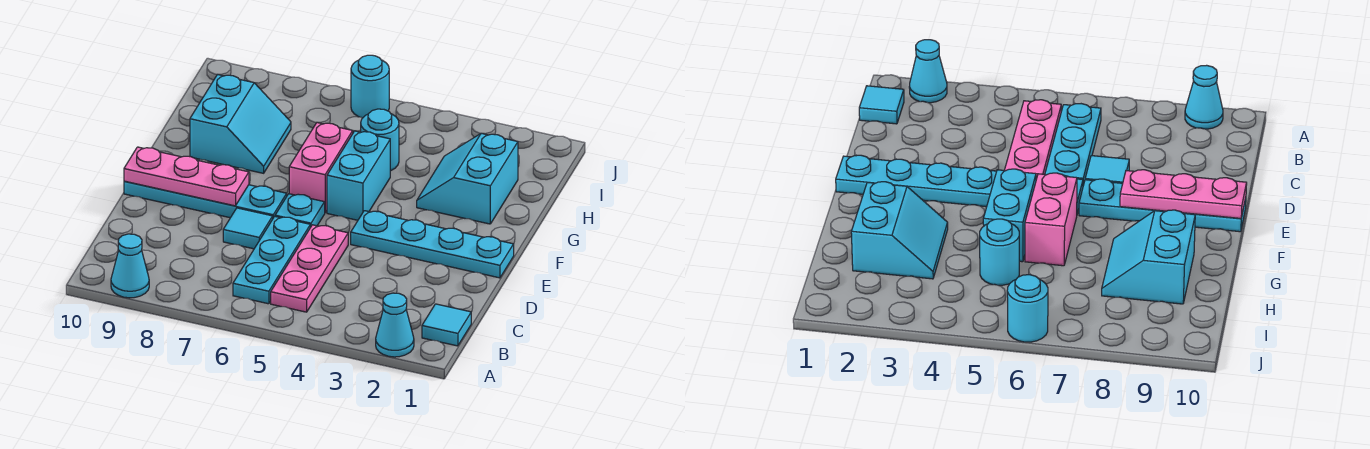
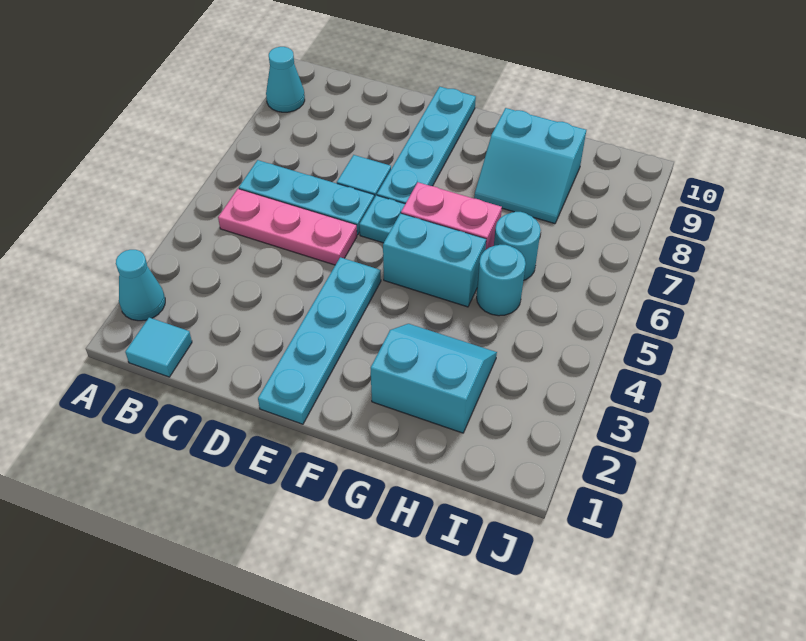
pink 1x3 plate [124,147,249,206] -> none
cyan 1x1 round brick [351,55,389,118] -> cyan 1x1 round brick moved to [494,212,541,280]

